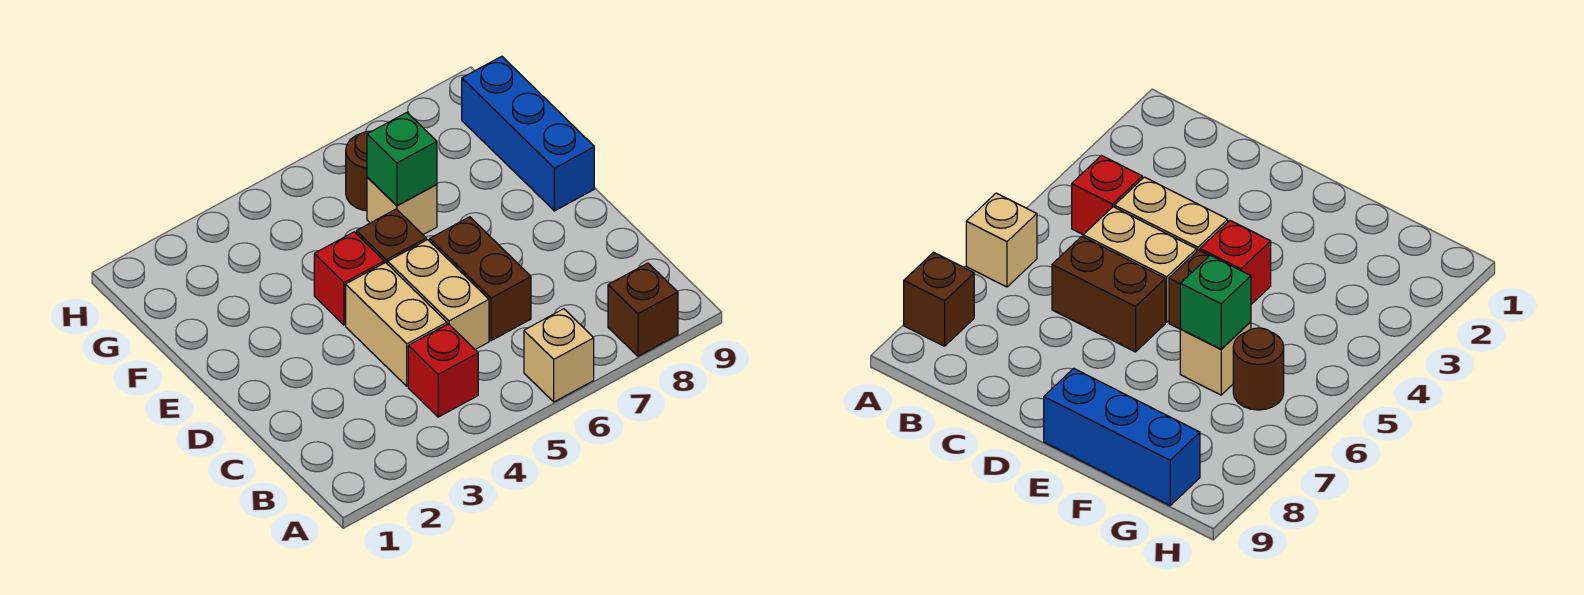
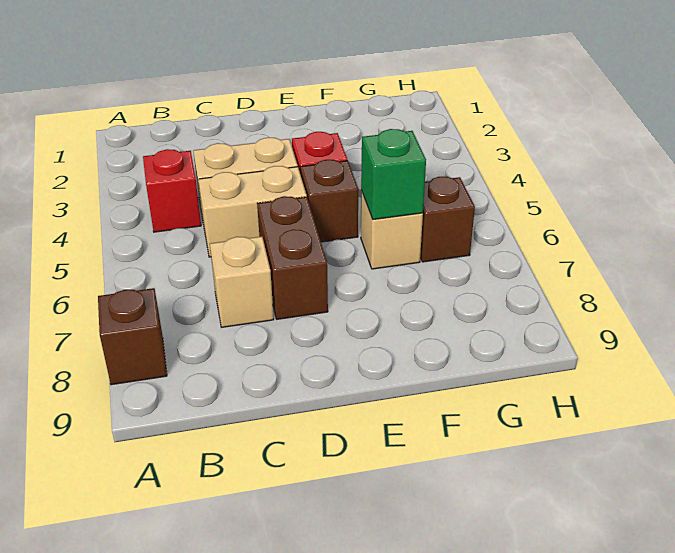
tan 1x1 brick [524,309,594,402] -> tan 1x1 brick moved to [210,237,274,327]
brown 1x2 brick [430,217,531,341] -> brown 1x2 brick turned to [257,196,328,319]
blue 1x3 brick [462,56,594,211] -> none
brown 1x1 round brick [346,131,372,211] -> brown 1x1 brick [420,177,475,262]

